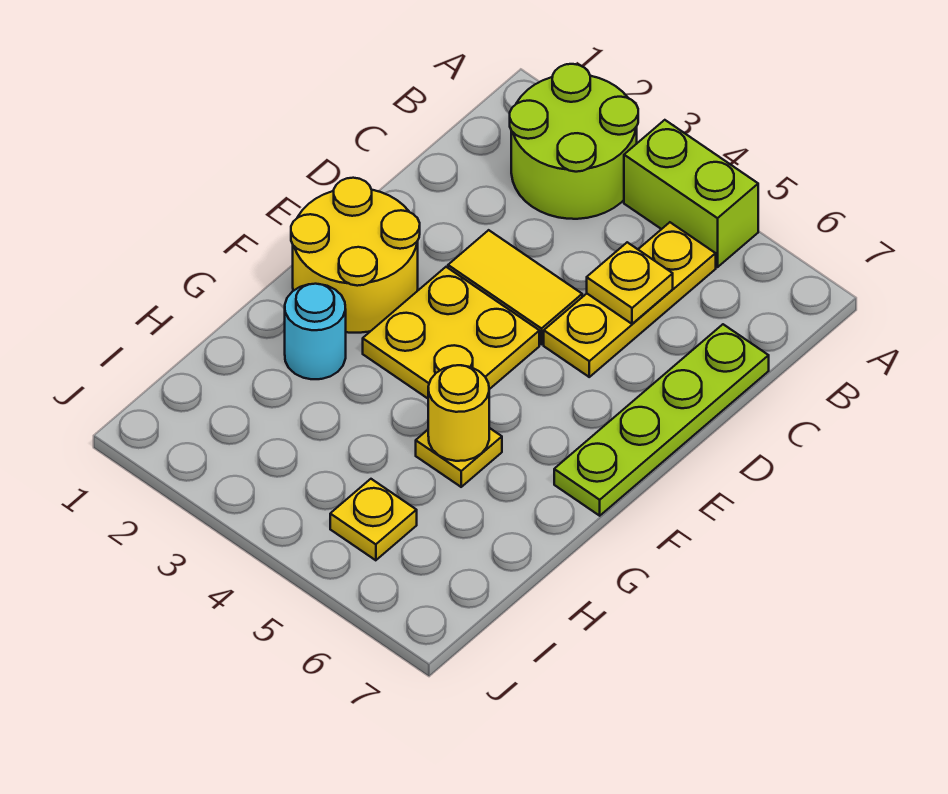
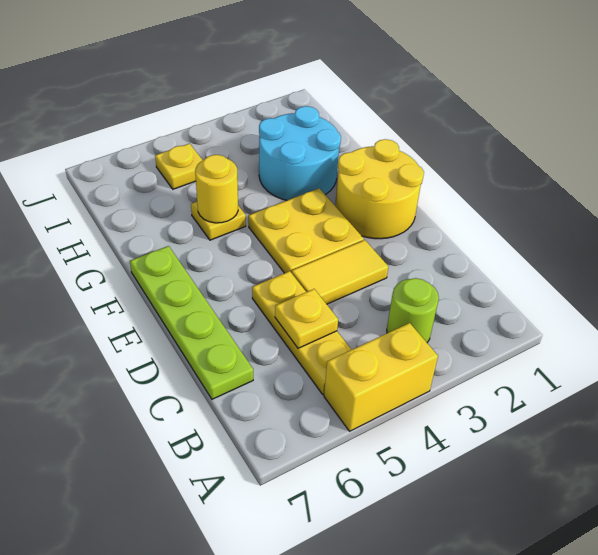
lime 2x2 round brick [510,64,638,219] -> lime 1x1 round brick [387,278,439,342]
lime 1x2 brick [624,120,758,267] -> yellow 1x2 brick [324,323,438,431]
cyan 1x1 round brick [285,284,346,379] -> cyan 2x2 round brick [259,106,341,200]

